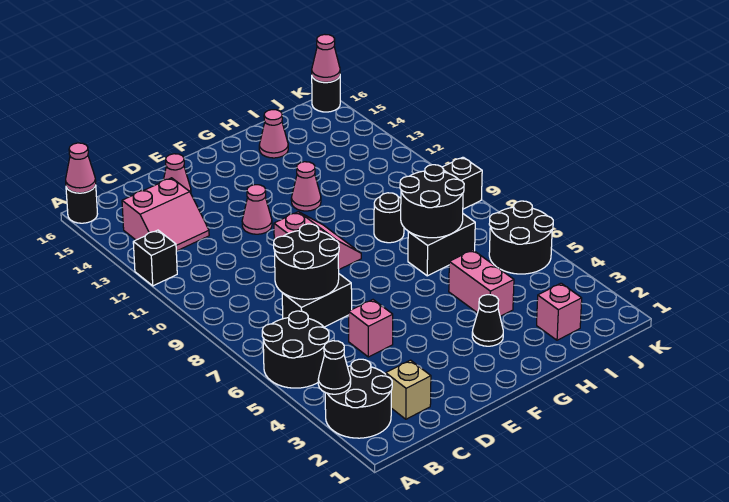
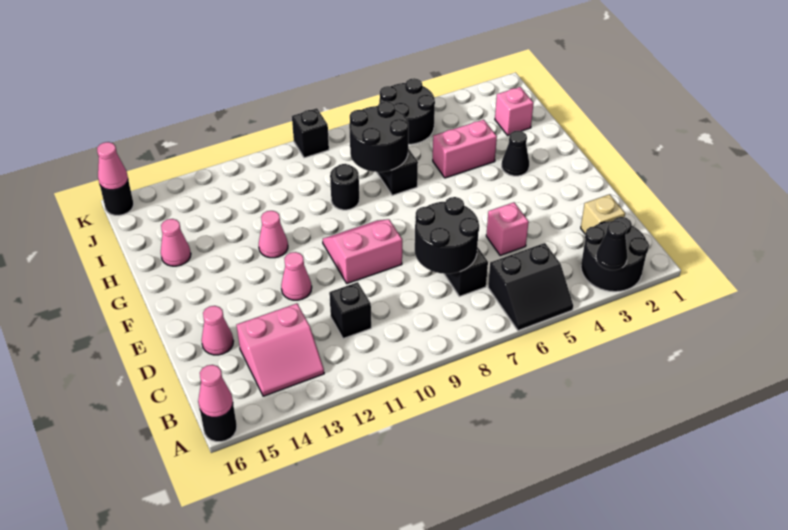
black 2x2 round brick [262,311,329,388] -> black 2x2 slope [488,243,573,331]
black 1x1 brick [133,230,177,286] -> black 1x1 brick moved to [329,282,371,339]
pink 2x2 slope [122,178,209,251] -> pink 2x2 slope turned to [237,303,324,396]

